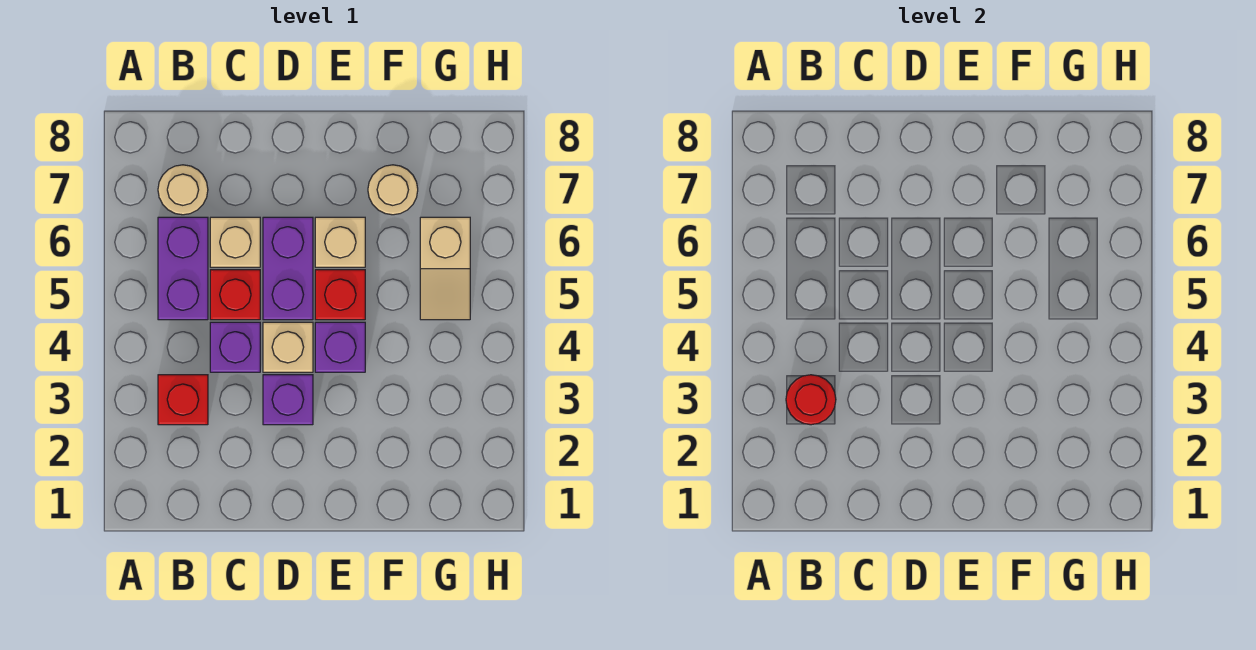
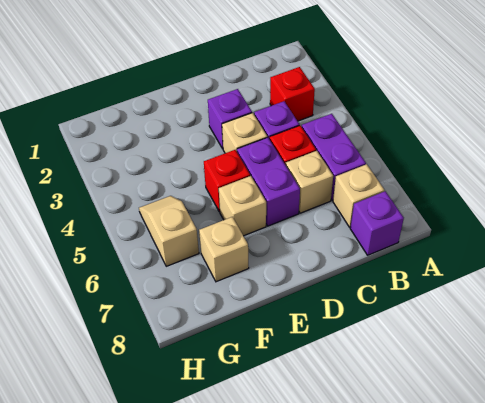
red 1x1 round brick [786,375,836,425] -> none
tan 1x1 round brick [158,165,208,215] -> tan 1x1 brick [333,164,384,227]
purple 1x1 brick [315,322,365,372] -> purple 1x1 brick moved to [350,191,404,255]
tan 1x1 round brick [368,165,418,215] -> tan 1x1 brick [199,217,249,282]

